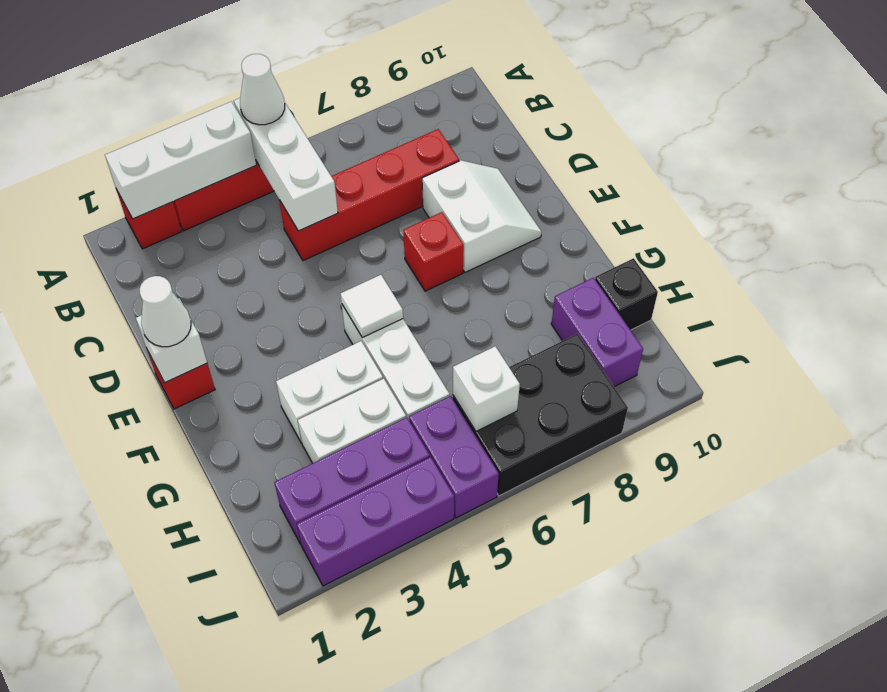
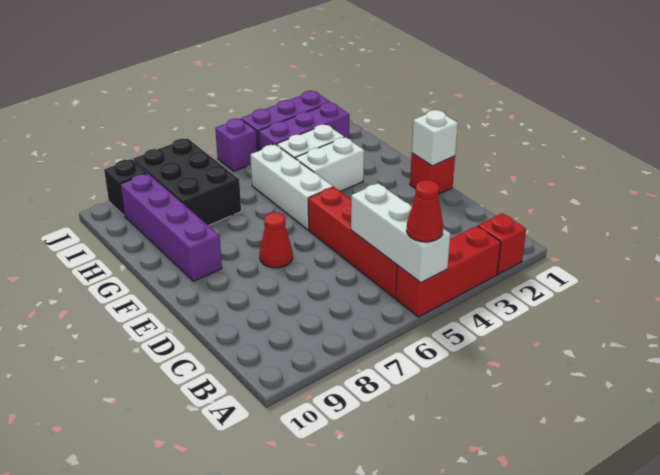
white 1x3 brick [105,102,256,219] -> none
white 1x1 cone [240,54,285,125] -> red 1x1 cone [407,180,443,242]
red 1x4 brick [279,129,459,261] -> red 1x4 brick turned to [308,187,398,298]
white 2x2 slope [422,161,542,272] -> none
white 1x1 cone [139,276,191,347] -> none
red 1x1 brick [403,212,464,291] -> red 1x1 cone [260,212,293,268]
white 1x1 tile [340,275,403,338] -> none
purple 1x2 brick [551,278,643,387] -> purple 1x4 brick [120,173,222,281]
black 1x1 brick [595,258,658,330] -> black 1x1 brick moved to [104,159,147,215]
purple 1x2 brick [409,396,499,518] -> purple 1x1 brick [215,119,258,171]
black 2x3 brick [453,334,628,496] -> black 2x3 brick turned to [133,138,241,226]
white 1x1 brick [453,346,520,431] -> none

